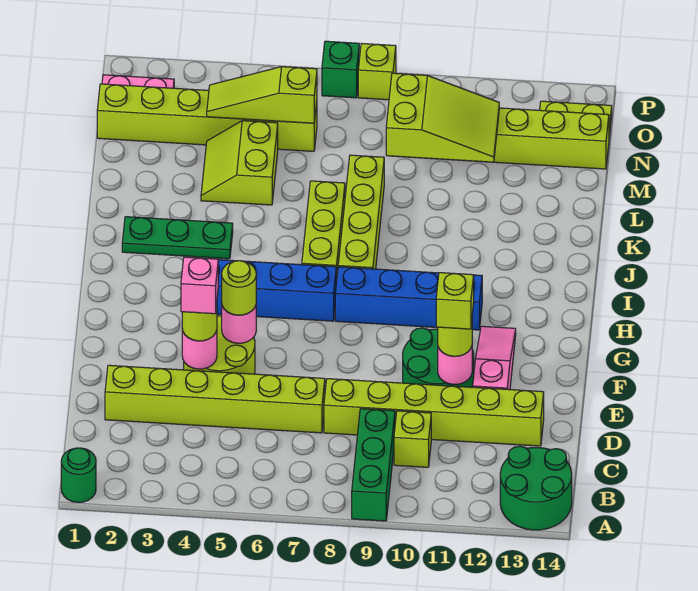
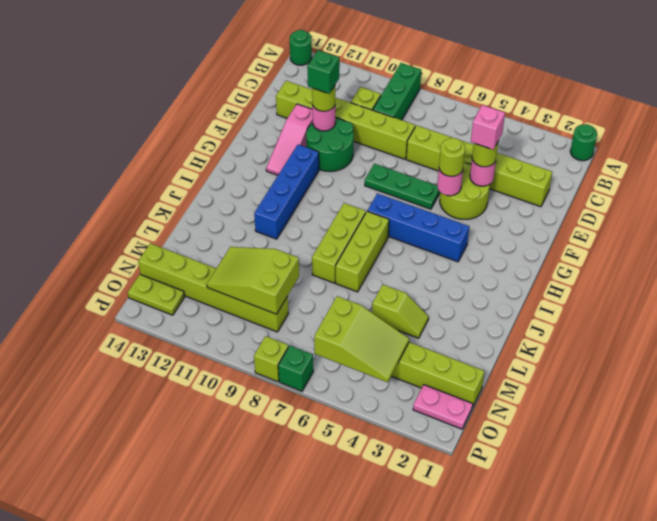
green 2x2 round brick [500,446,572,530] -> green 1x1 round brick [290,30,312,65]
lime 1x1 brick [436,273,474,329] -> green 1x1 brick [307,50,340,94]
blue 1x4 brick [335,267,482,330] -> blue 1x4 brick turned to [254,145,319,239]
lime 1x4 brick [338,155,384,269] -> lime 1x3 brick [312,203,366,283]
green 1x3 plate [122,217,233,259] -> green 1x3 plate moved to [365,164,440,209]
lime 2x2 slope [201,121,278,205] -> lime 1x2 slope [372,285,429,338]
lime 1x3 slope [207,67,317,123] -> lime 2x3 slope [314,296,409,382]

